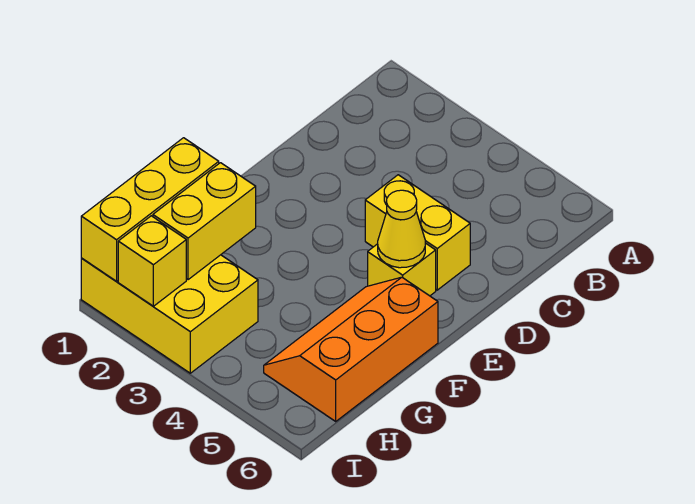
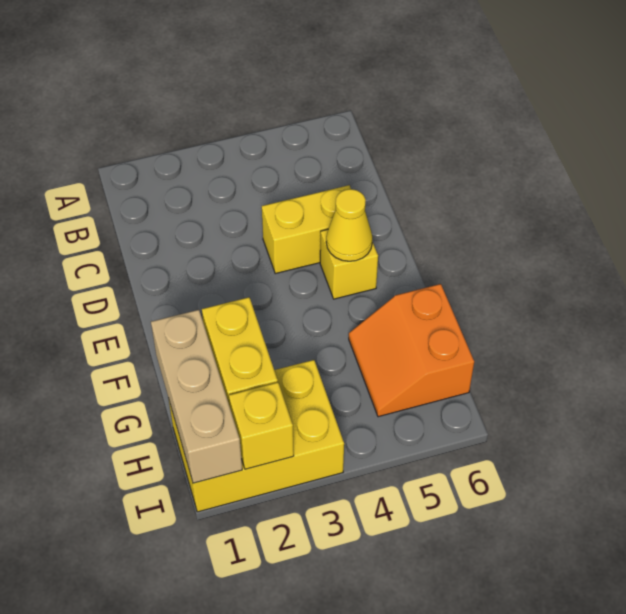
orange 2x3 slope [264,277,438,421] -> orange 2x2 slope [349,284,474,417]
yellow 1x3 brick [81,138,219,281] -> tan 1x3 brick [151,310,242,483]

